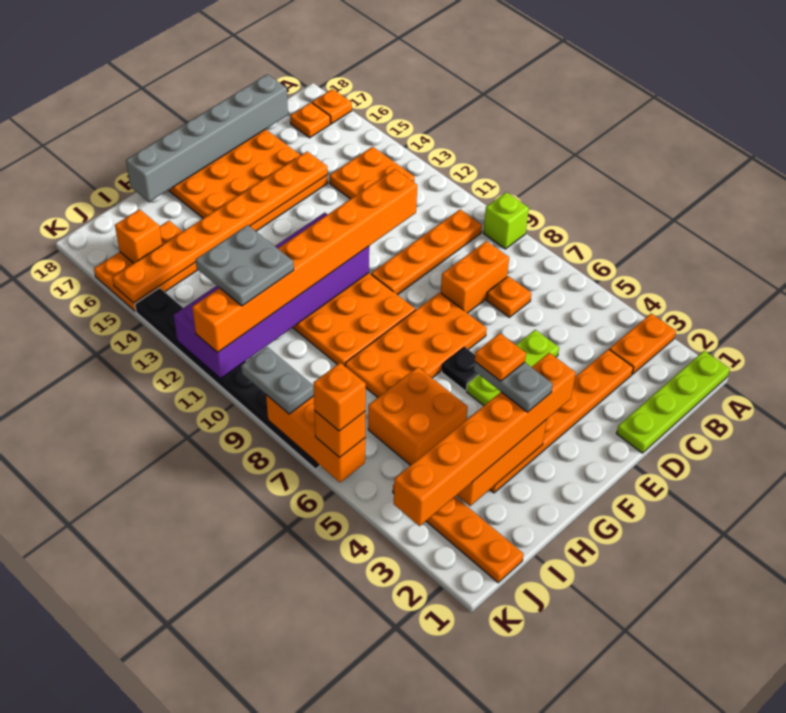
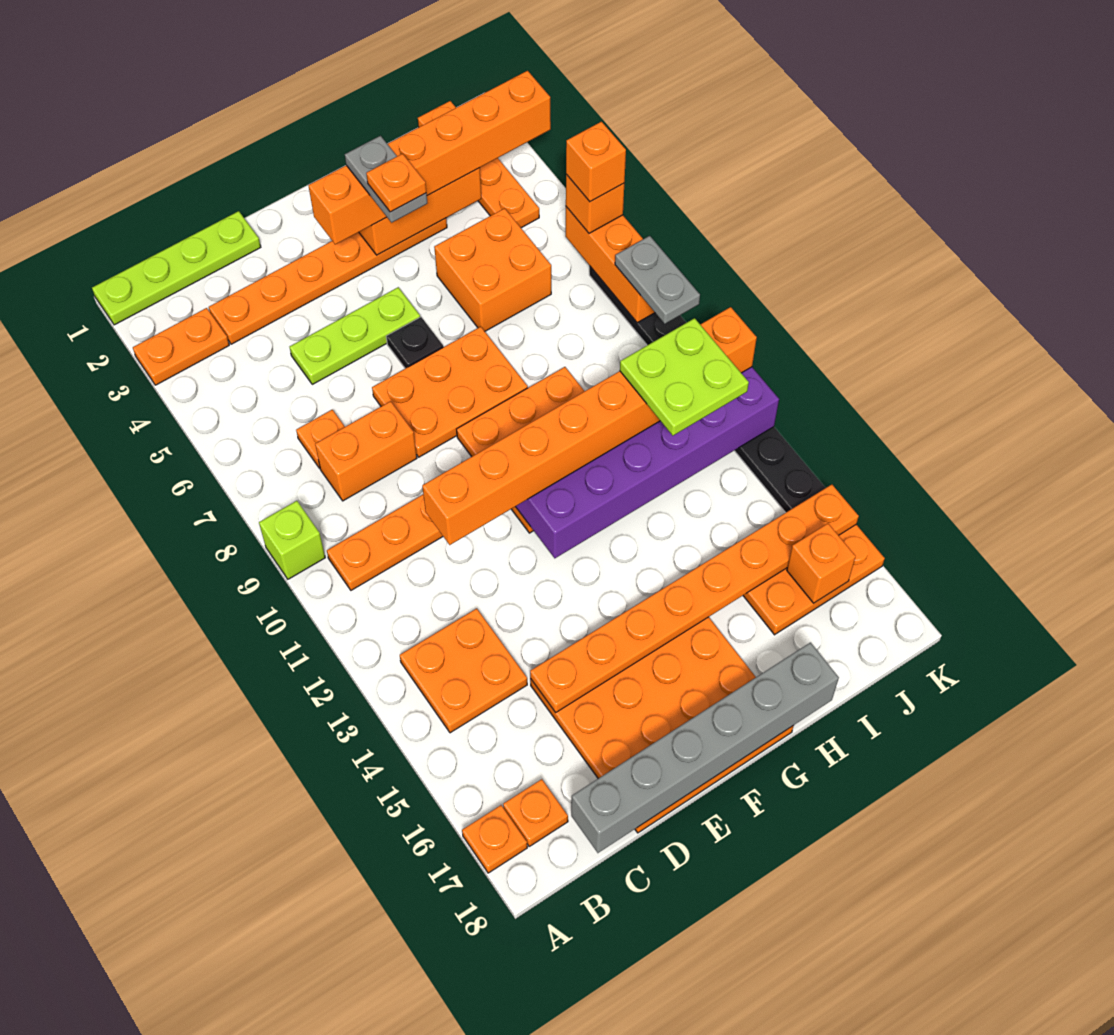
orange 2x4 plate [345,292,487,397] -> orange 2x3 plate [372,327,528,457]
grey 2x2 plate [196,225,294,306] -> lime 2x2 plate [620,318,749,436]

